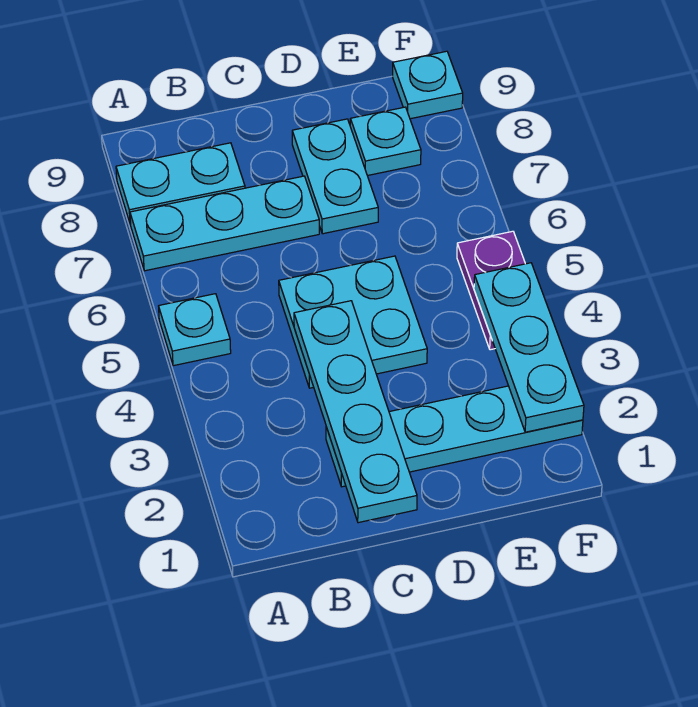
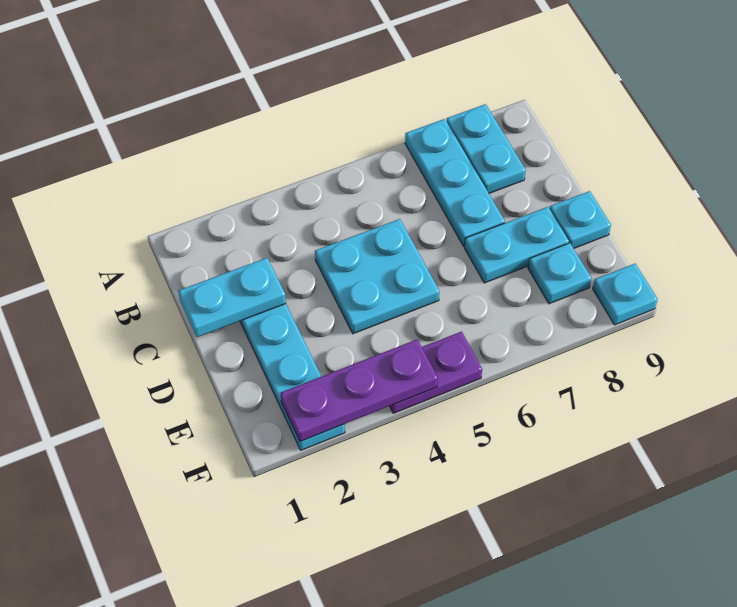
cyan 1x1 plate [159,294,231,366] -> cyan 1x1 plate moved to [550,191,611,248]
cyan 1x4 plate [294,301,417,523] -> cyan 1x2 plate [178,258,286,337]
cyan 1x3 plate [474,263,584,432] -> purple 1x3 plate [280,340,438,442]

